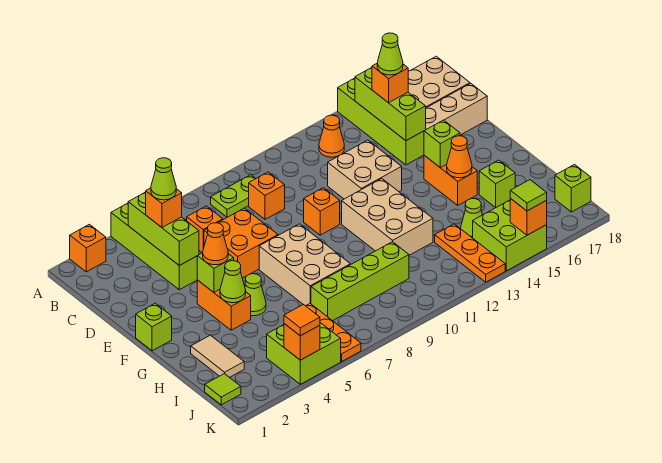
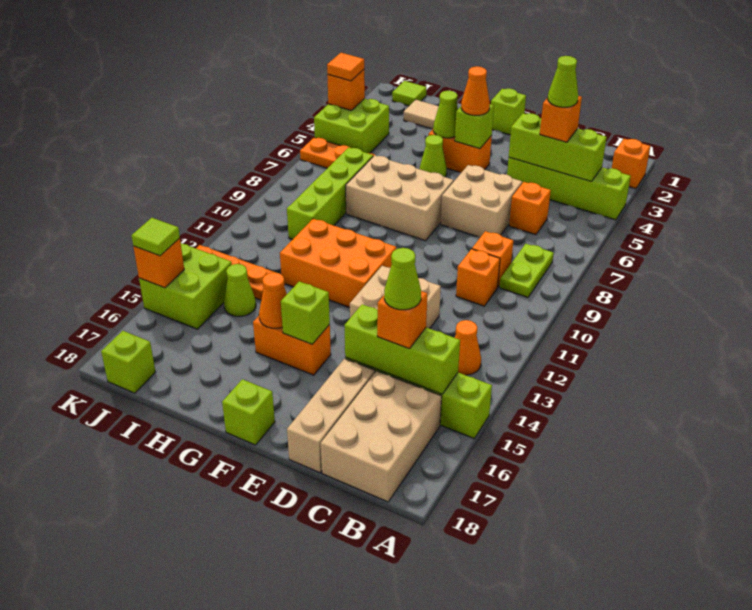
orange 2x2 brick [204,208,278,278] -> tan 2x2 brick [441,165,522,237]
orange 1x1 brick [304,188,340,235] -> orange 1x1 brick moved to [456,249,500,306]
tan 2x3 brick [342,179,433,255] -> orange 2x3 brick [280,219,396,308]
lime 1x1 brick [479,160,515,208] -> lime 1x1 brick moved to [222,379,275,445]

